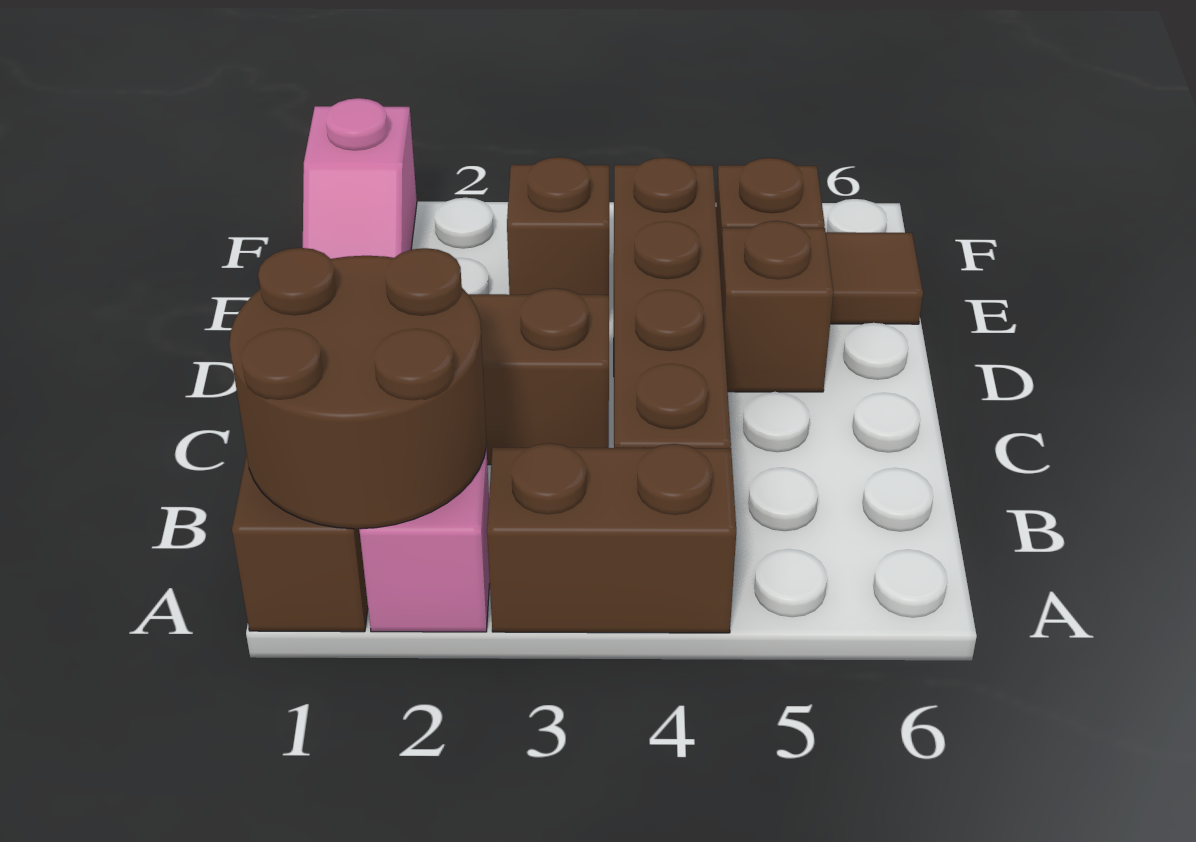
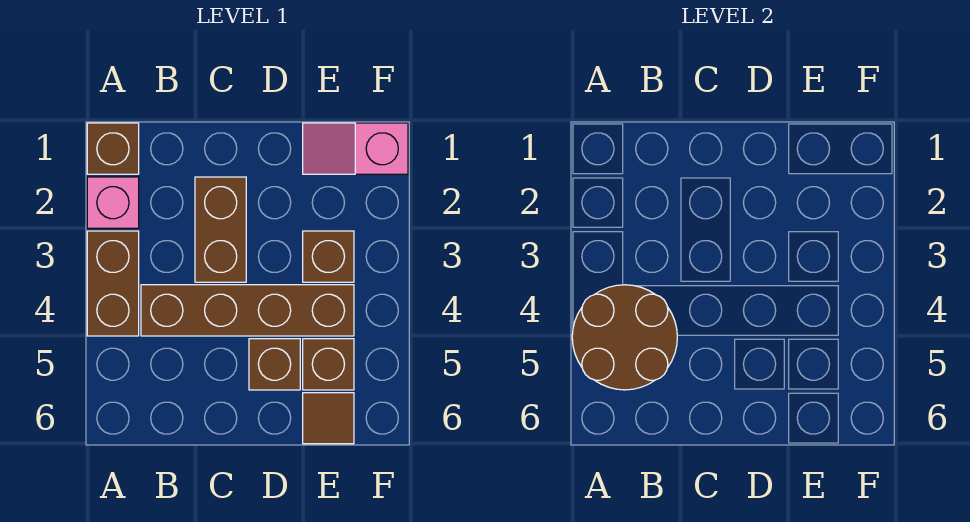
brown 2x2 round brick [229,248,487,529] -> brown 2x2 round brick moved to [572,285,677,390]

